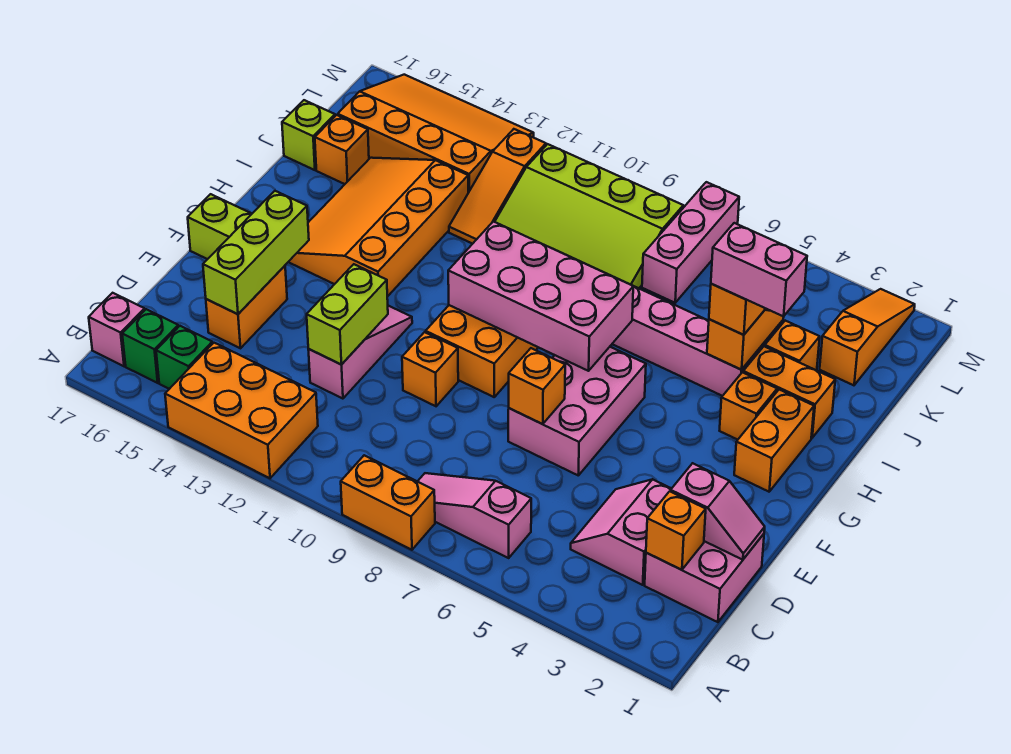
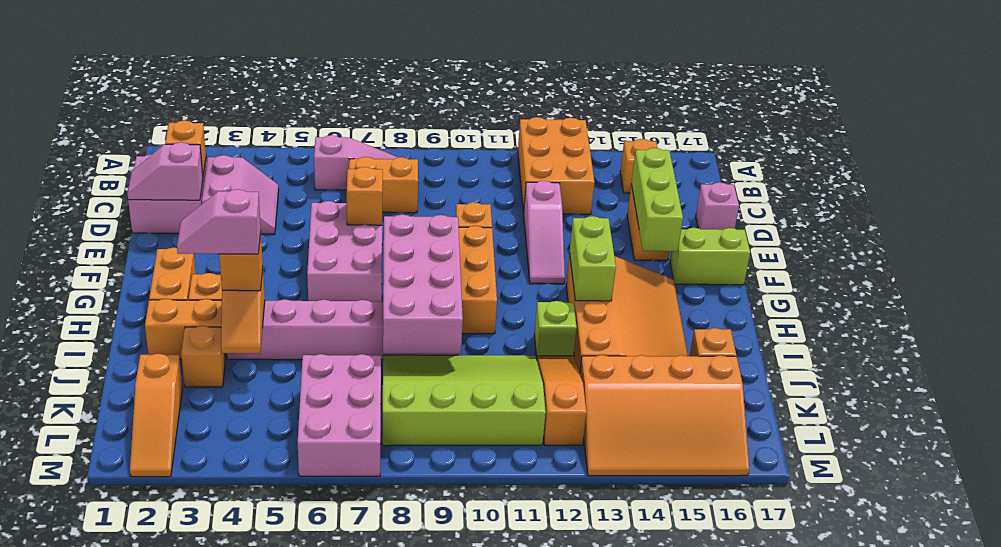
orange 1x2 brick [341,455,435,550] -> orange 1x2 brick moved to [349,157,418,213]
orange 2x3 brick [165,343,318,478] -> orange 2x3 brick turned to [518,117,594,214]
green 1x1 brick [156,326,212,389] -> orange 1x1 brick [620,139,658,193]
green 1x1 brick [122,309,178,383] -> none
pink 1x1 brick [89,293,145,366] -> pink 1x1 brick moved to [696,182,739,230]
lime 1x2 brick [307,264,388,365] -> lime 1x2 brick moved to [570,216,616,301]
pink 2x4 brick [448,221,633,371] -> pink 2x4 brick turned to [383,214,463,354]
pink 1x2 brick [711,223,807,317] -> pink 1x2 slope [177,189,261,254]
lime 1x1 brick [282,100,335,170] -> lime 1x1 brick moved to [534,301,577,358]
pink 1x3 brick [642,182,739,303] -> pink 2x3 brick [298,354,381,476]

